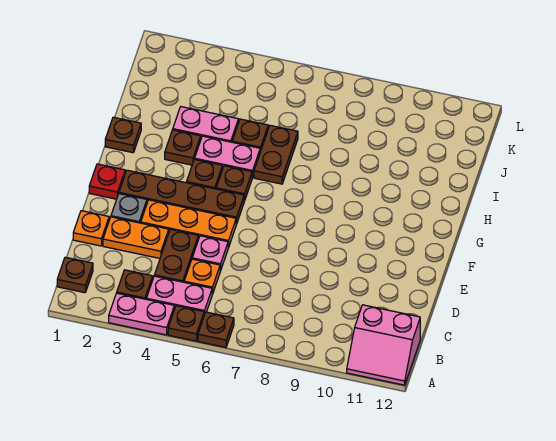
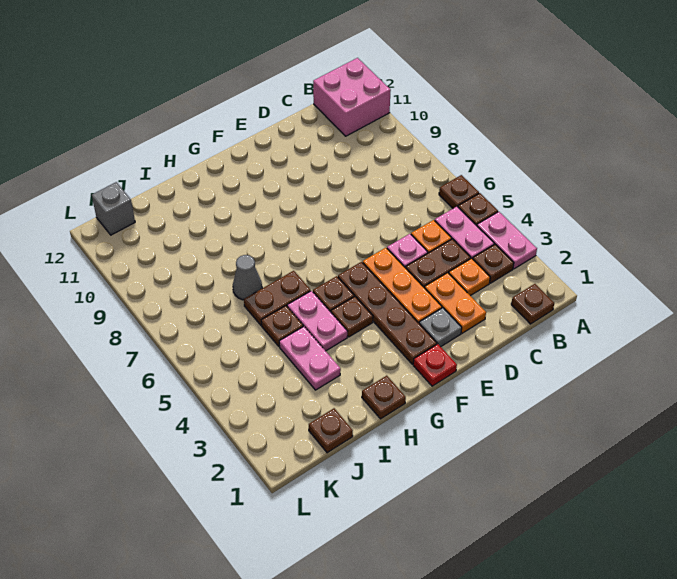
pink 2x2 slope [347,305,420,385] -> pink 2x2 brick [313,58,391,136]
orange 1x1 plate [73,211,109,246] -> orange 1x1 plate moved to [449,258,490,296]
brown 1x1 plate [165,130,201,165] -> brown 1x1 plate moved to [309,408,353,453]
none -> grey 1x1 cone [233,255,262,300]
none -> grey 1x1 brick [92,182,135,235]

